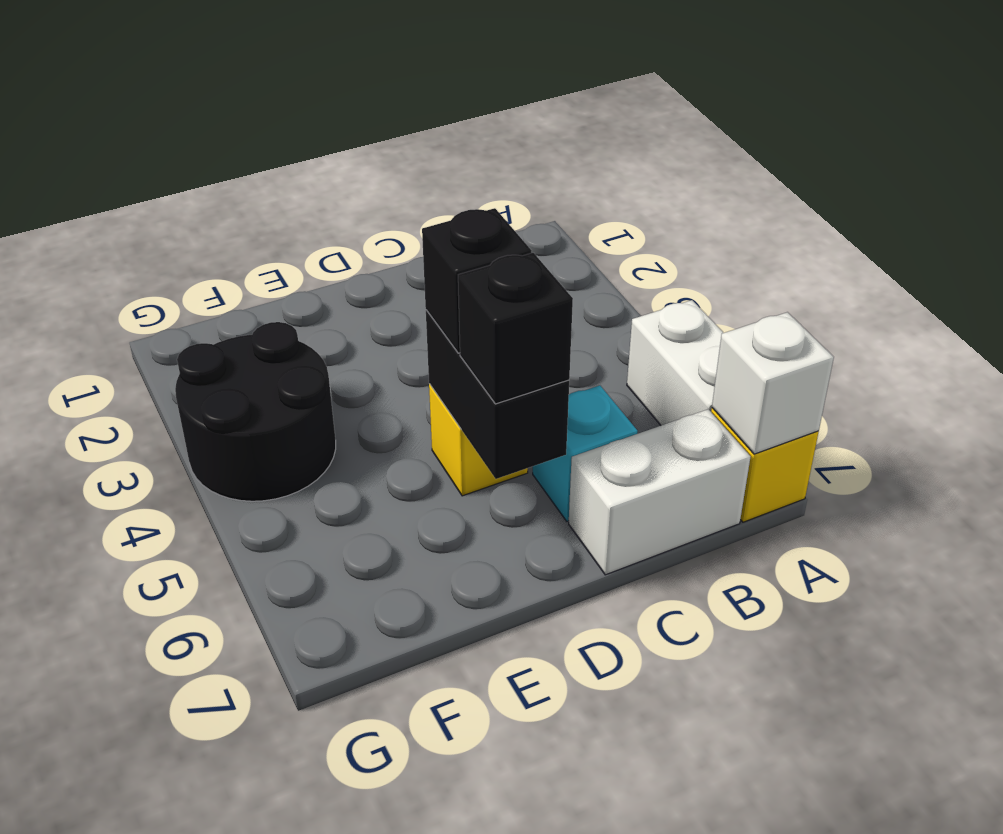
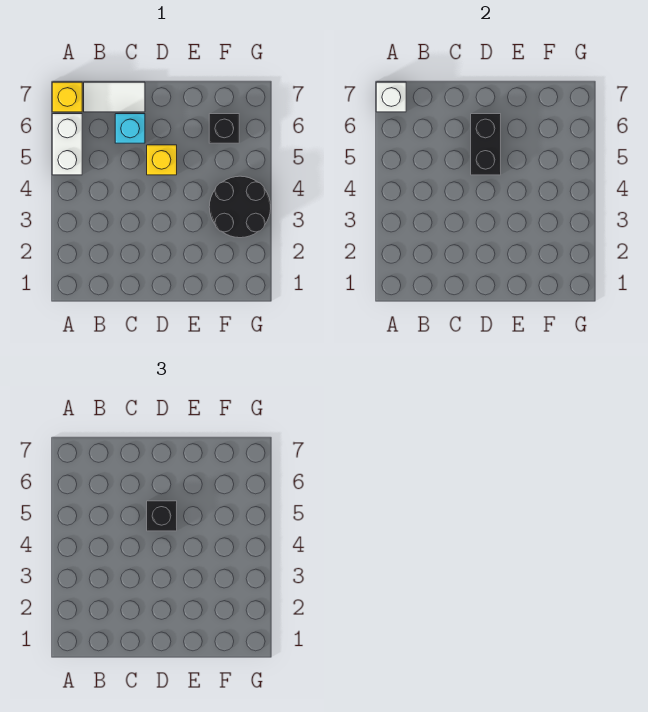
white 1x2 brick [569,409,751,575] -> white 1x2 tile [84,82,145,112]
black 1x1 brick [458,253,573,404] -> black 1x1 brick moved to [209,114,239,143]

